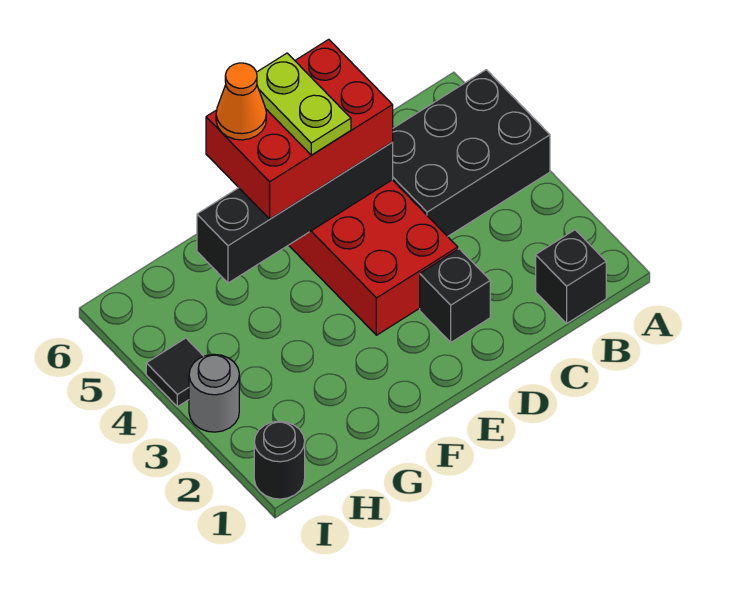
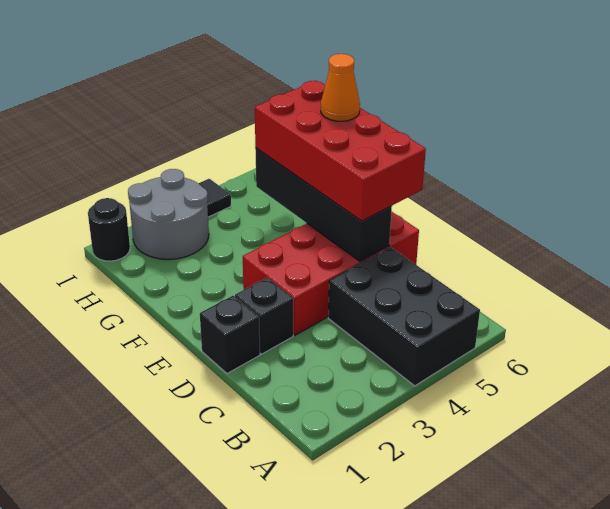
black 1x1 brick [536,230,606,323] -> black 1x1 brick moved to [200,296,260,374]
red 2x3 brick [206,39,393,219] -> red 2x4 brick [255,81,426,221]
lime 1x2 plate [257,53,351,155] -> none
grey 1x1 round brick [189,354,239,432] -> grey 2x2 round brick [128,169,209,259]

